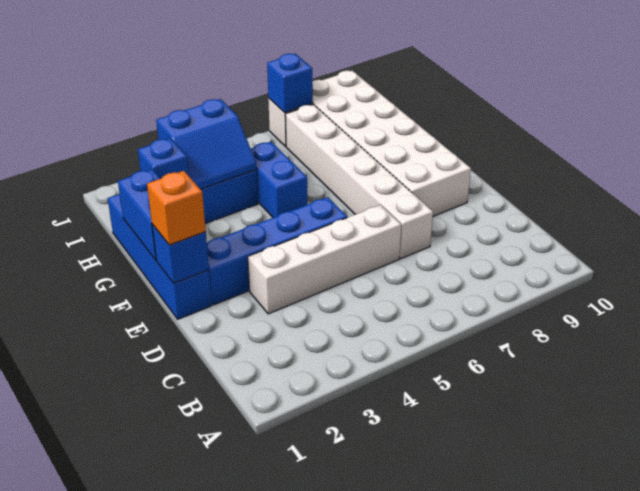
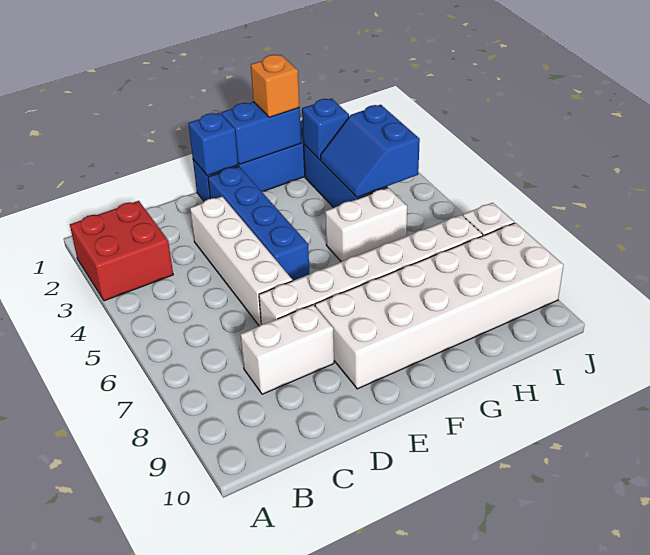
none -> red 2x2 brick [70,201,173,301]
none -> white 1x2 brick [240,305,334,394]
orange 1x1 brick [147,171,206,245] -> orange 1x1 brick moved to [251,55,300,117]
blue 1x2 brick [251,142,307,218] -> white 1x2 brick [325,188,407,262]
blue 1x1 brick [267,54,313,113] -> none

